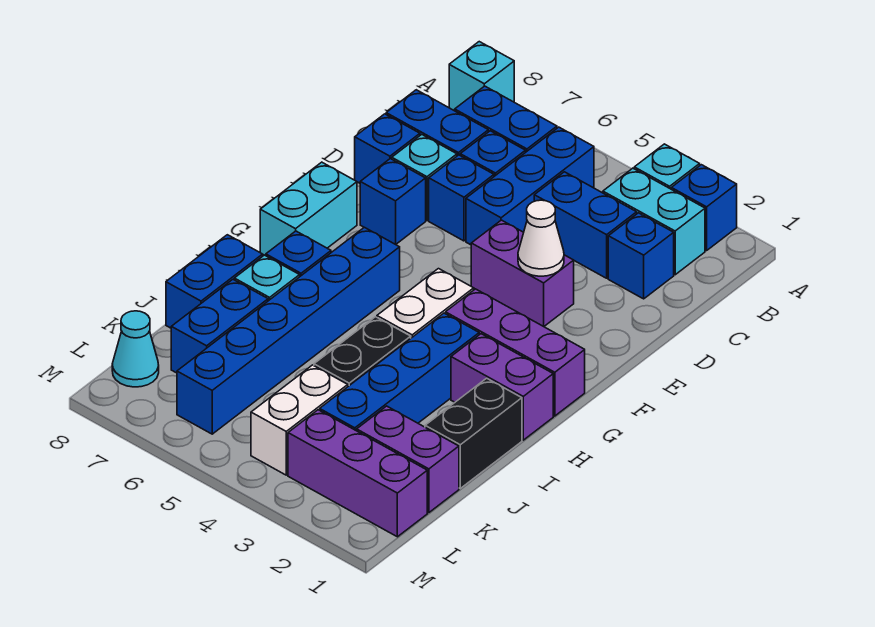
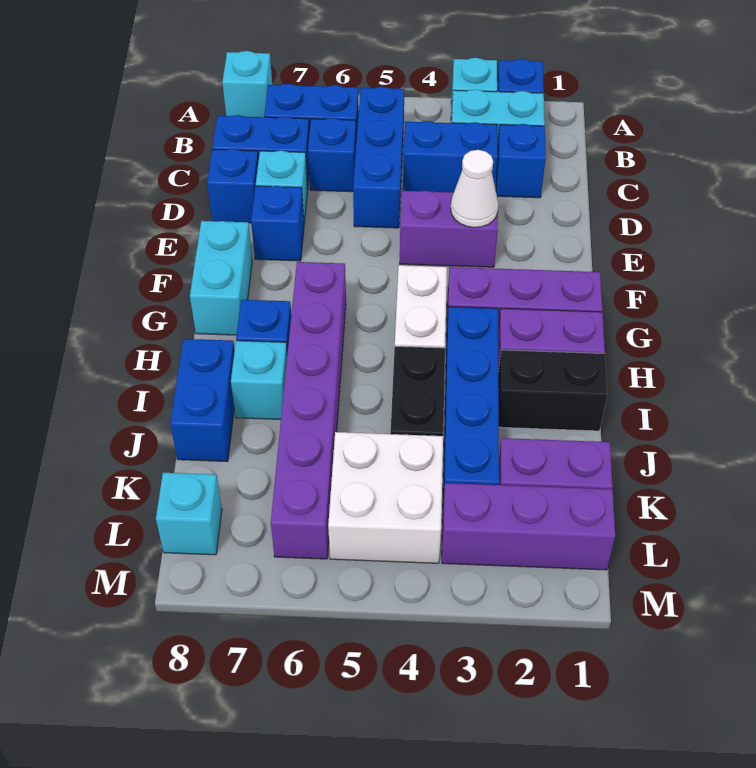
blue 1x1 brick [429,155,494,241] -> none
blue 1x6 brick [177,227,400,434] -> purple 1x6 brick [271,262,346,559]
black 1x2 brick [425,378,522,488] -> black 1x2 brick turned to [498,350,607,431]
blue 1x2 brick [171,280,268,373] -> none
white 1x2 brick [251,365,348,475] -> white 2x2 brick [328,432,443,563]
cyan 1x1 cone [112,311,159,387] -> cyan 1x1 brick [156,473,222,555]

